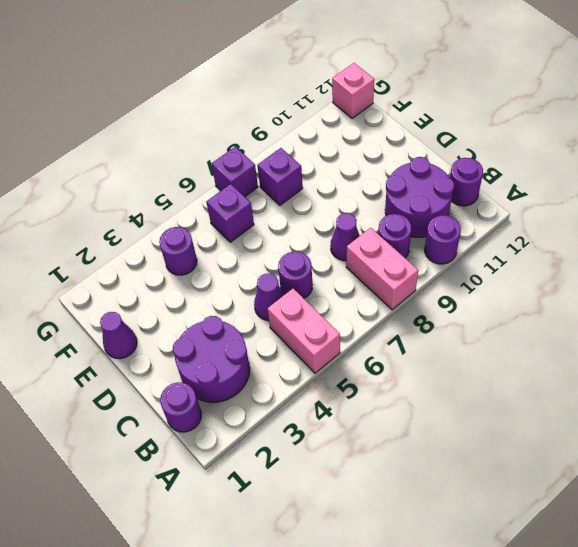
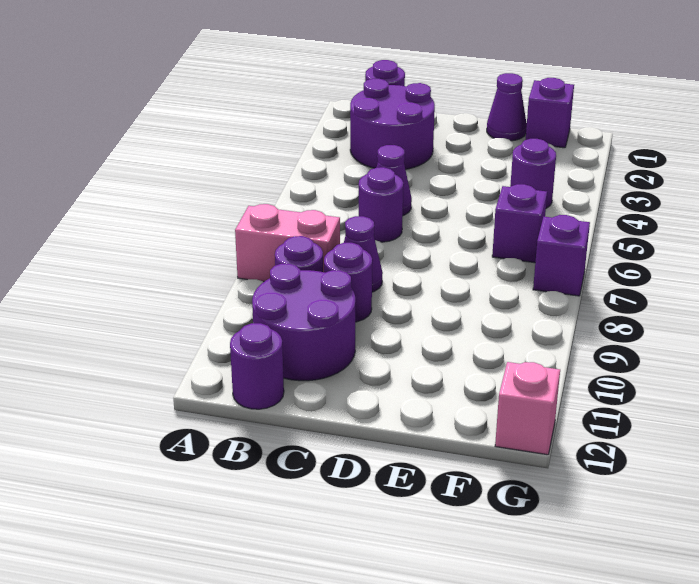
pink 1x2 brick [268,289,340,373] -> none
purple 1x1 round brick [425,215,461,264] -> purple 1x1 round brick moved to [324,243,372,322]
purple 1x1 brick [257,148,303,205] -> purple 1x1 brick moved to [526,78,574,148]

